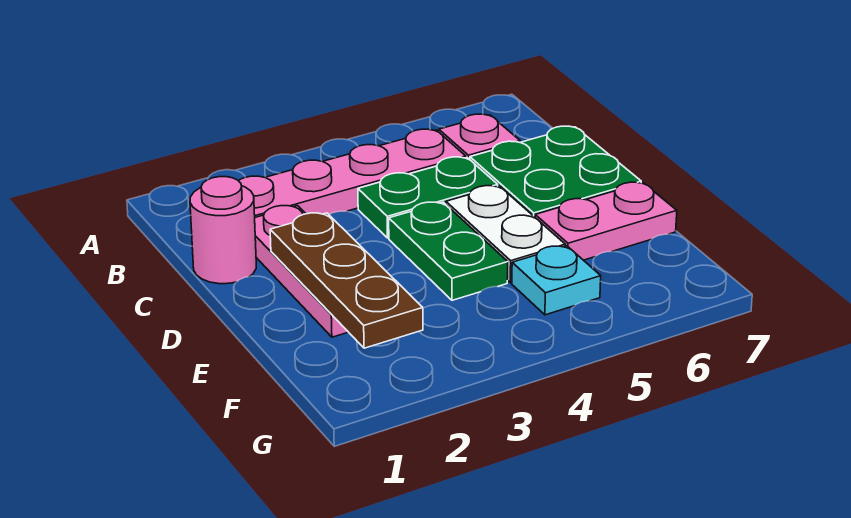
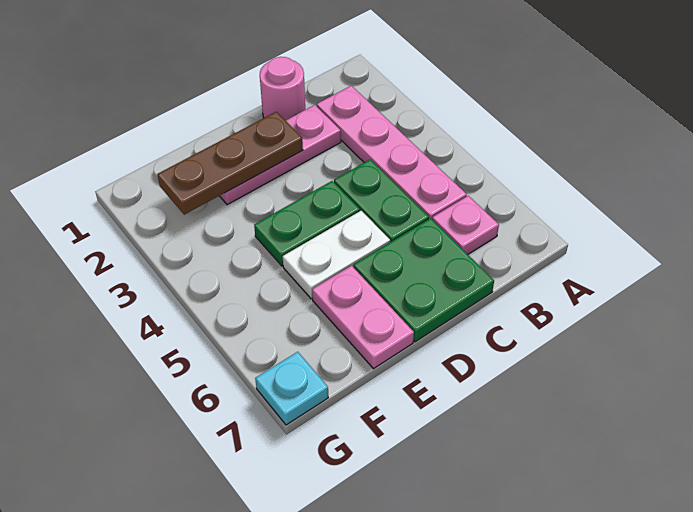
cyan 1x1 plate [512,246,601,315] -> cyan 1x1 plate moved to [255,352,328,425]

